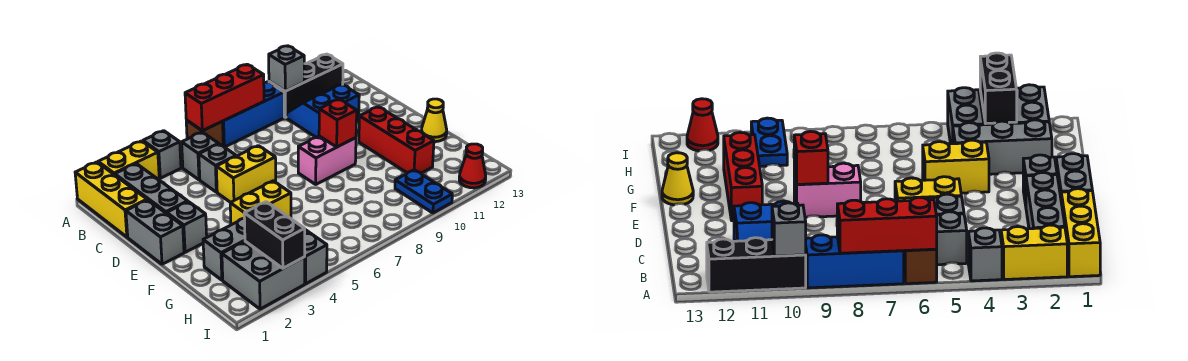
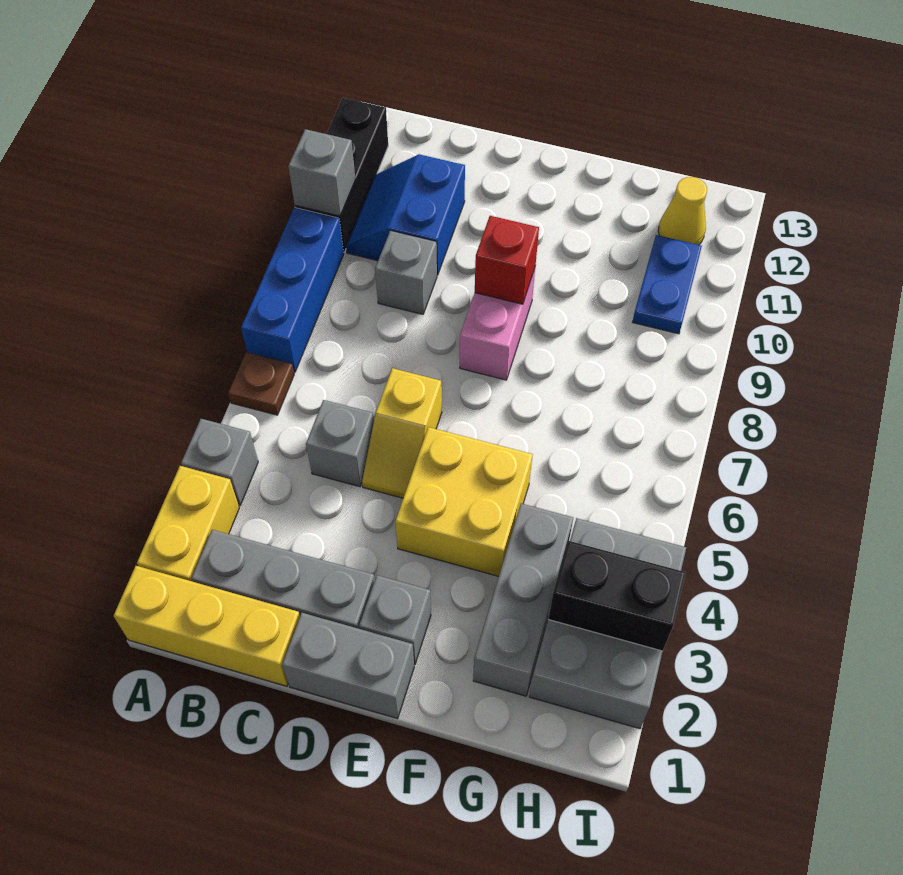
brown 1x1 brick [186,120,223,146] -> brown 1x1 plate [228,352,294,415]
red 1x3 brick [185,64,264,131] -> none
grey 1x1 brick [182,132,218,180] -> grey 1x1 brick moved to [375,231,437,314]
yellow 1x2 brick [216,146,276,202] -> yellow 1x2 slope [362,368,442,498]
red 1x3 brick [359,107,434,173] -> none
yellow 1x2 brick [230,181,291,225] -> yellow 2x2 brick [395,427,533,576]
yellow 1x1 cone [421,99,447,142] -> yellow 1x1 cone moved to [658,177,707,245]
blue 1x2 plate [395,170,452,213] -> blue 1x2 plate turned to [633,235,702,334]
red 1x1 cone [459,144,486,188] -> none

